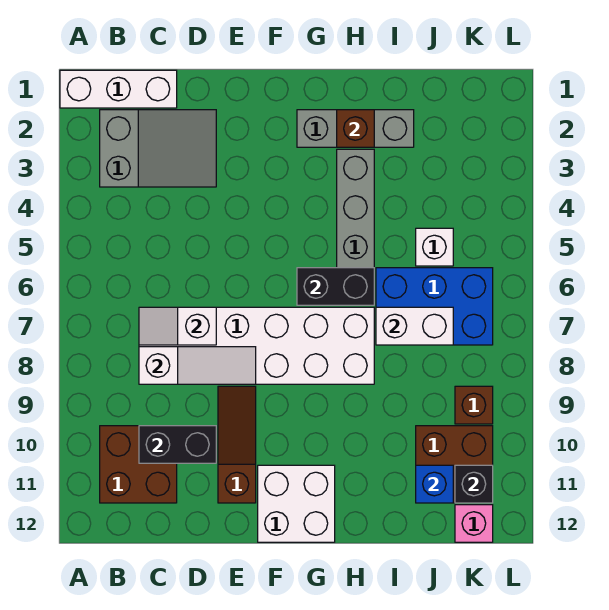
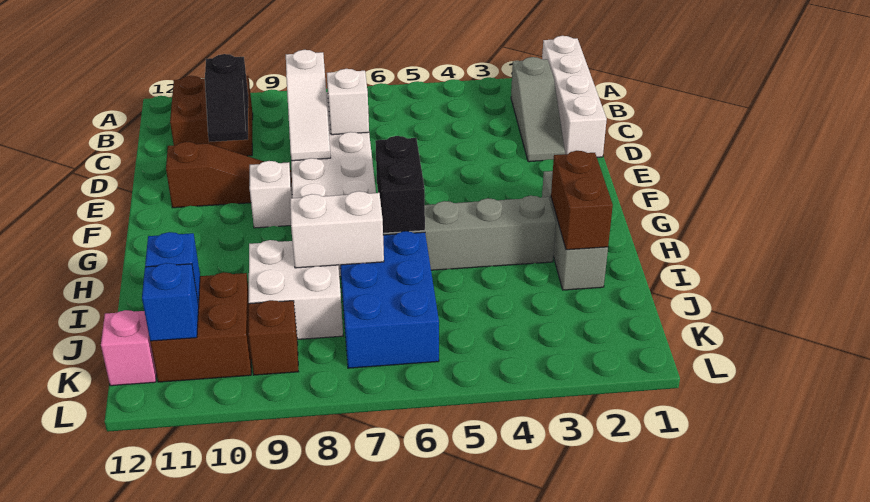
white 1x3 brick [60,70,177,108] -> white 1x4 brick [542,36,607,157]
grey 2x3 slope [100,110,216,187] -> grey 1x3 slope [511,57,565,162]
black 1x2 brick [139,426,216,463] -> black 1x2 slope [205,54,248,142]
white 2x2 brick [258,465,335,542] -> white 2x2 brick moved to [249,240,343,339]
brown 1x1 brick [337,110,374,147] -> brown 1x2 brick [551,151,613,250]
white 1x2 brick [376,307,453,345] -> white 1x2 brick turned to [290,191,384,268]
white 1x1 brick [416,228,453,266] -> white 1x1 brick moved to [249,161,292,228]
black 1x1 brick [455,465,493,503] -> blue 1x1 brick [142,263,199,341]

